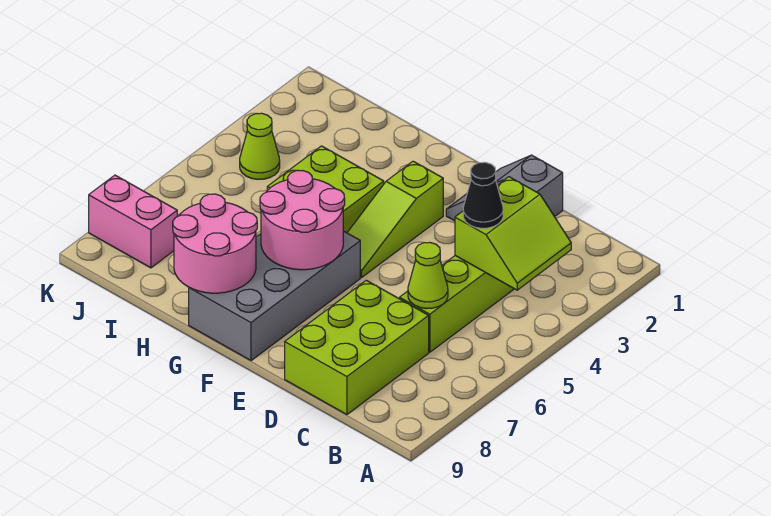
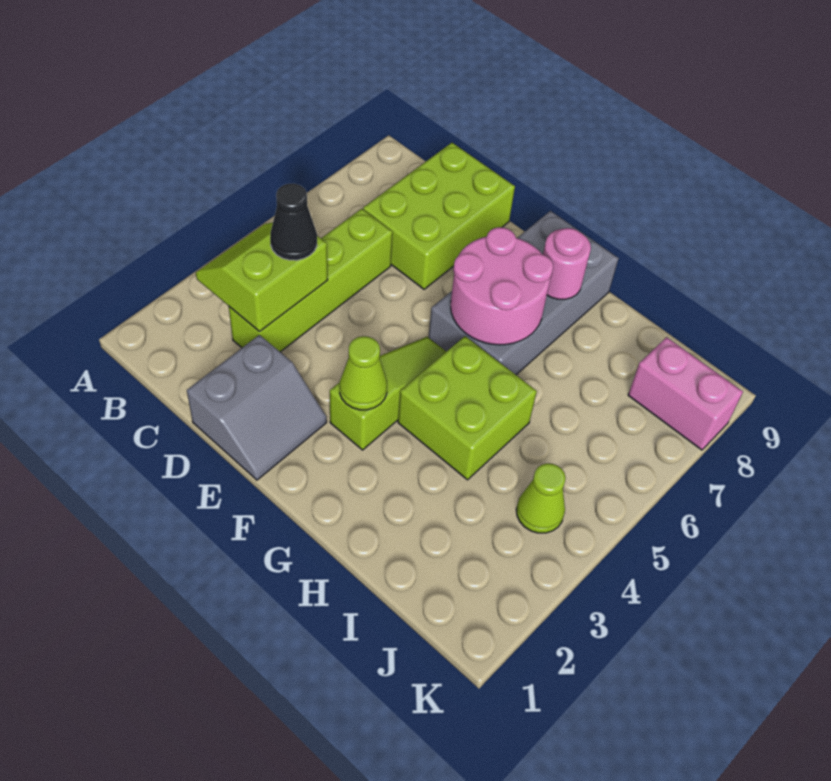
lime 1x1 cone [408,243,448,309] -> lime 1x1 cone moved to [340,336,387,410]
pink 2x2 round brick [173,194,257,293] -> pink 1x1 round brick [543,228,591,299]

